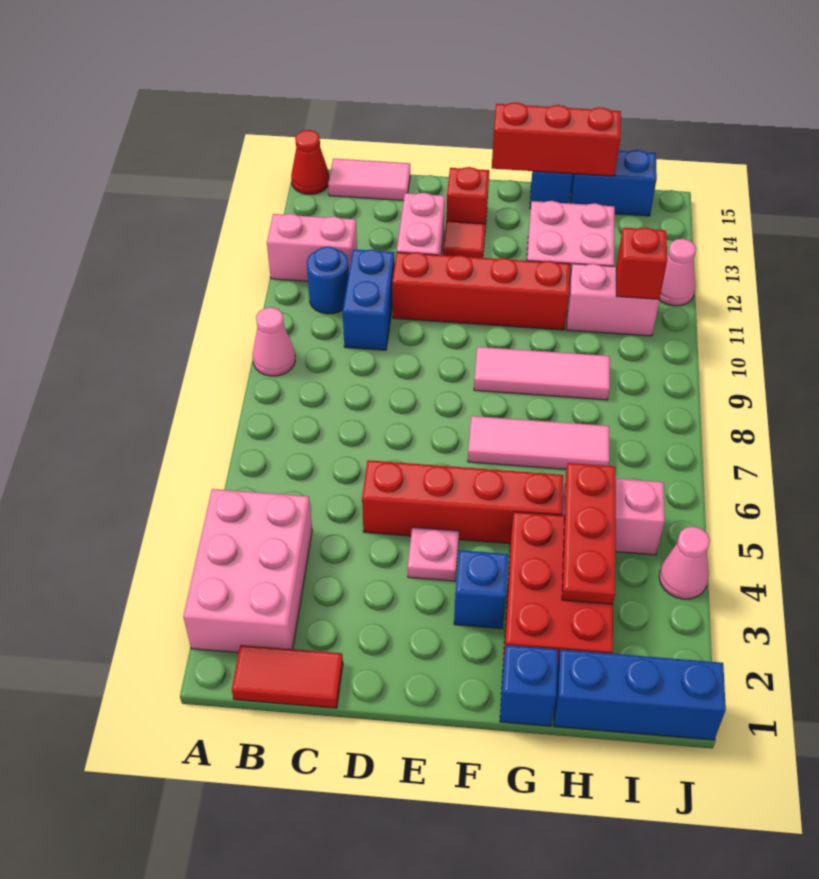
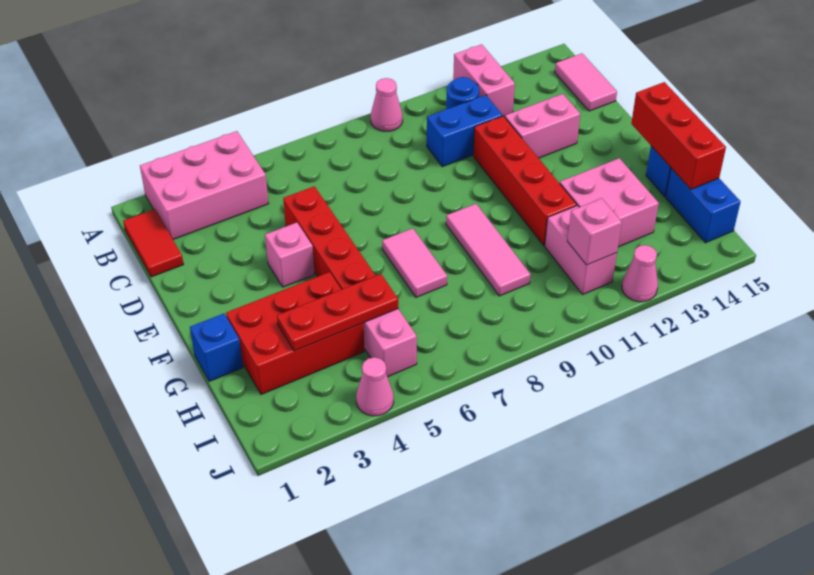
red 1x1 cone [291,130,329,194] -> none
pink 1x1 plate [408,527,459,581] -> pink 1x1 brick [265,223,315,287]
red 1x1 tile [443,221,486,258] -> none
red 1x1 brick [446,167,489,228] -> none
blue 1x1 brick [454,550,509,629] -> none
pink 1x3 tile [468,416,609,469] -> pink 1x2 tile [382,228,447,297]
blue 1x3 brick [554,650,726,740] -> none
red 1x1 brick [616,227,667,299] -> pink 1x1 brick [567,198,622,265]

